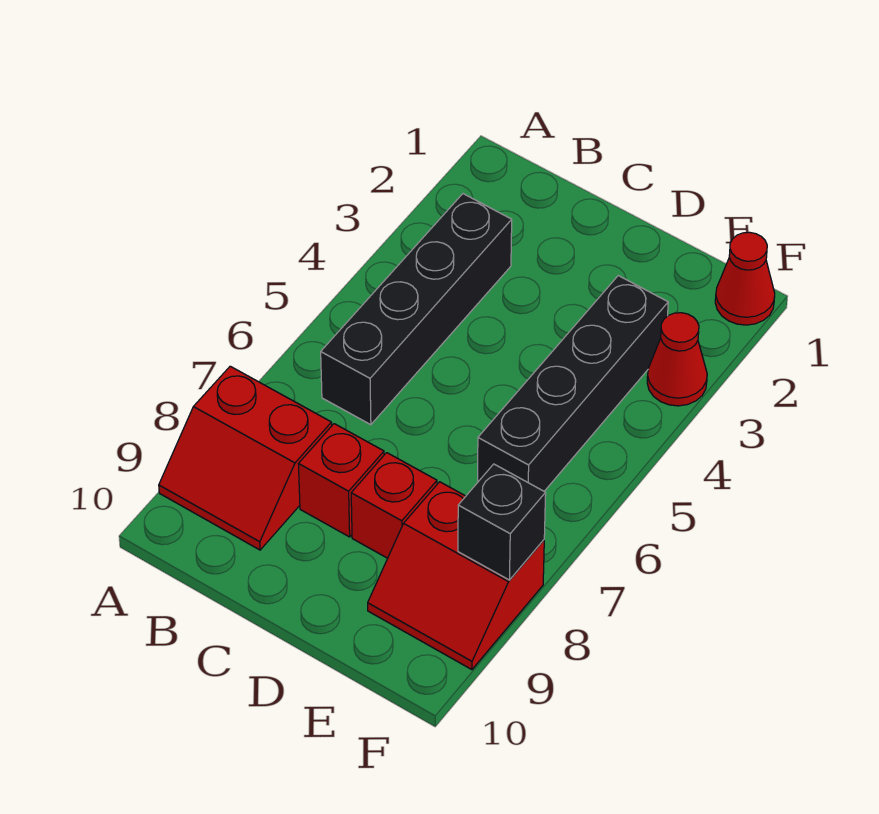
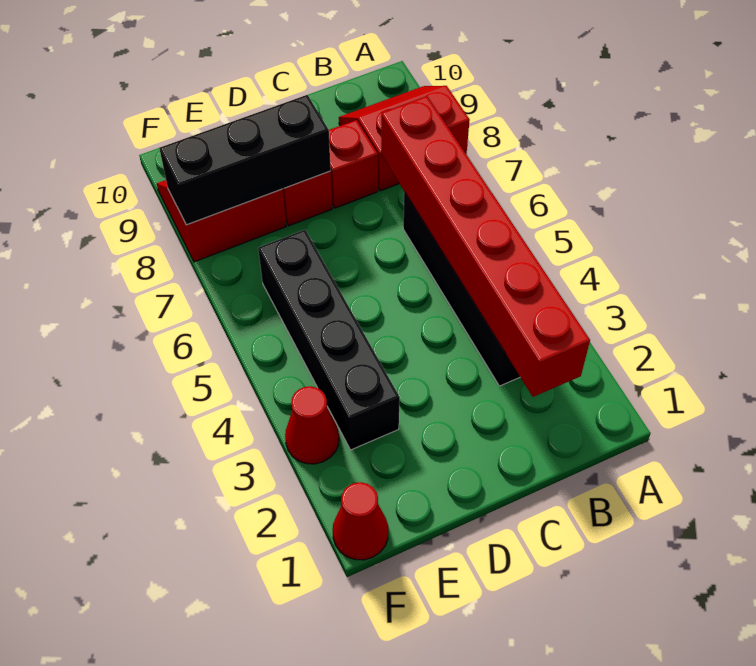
none -> red 1x6 brick [381,96,590,397]
black 1x1 brick [458,464,546,580] -> black 1x3 brick [159,95,331,225]

